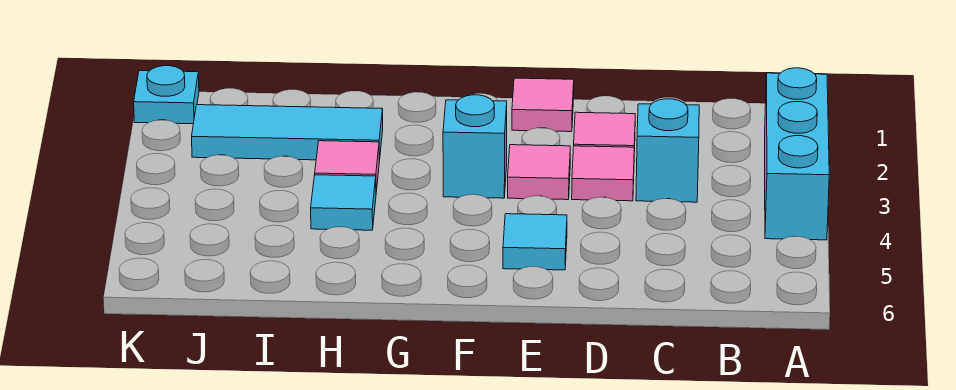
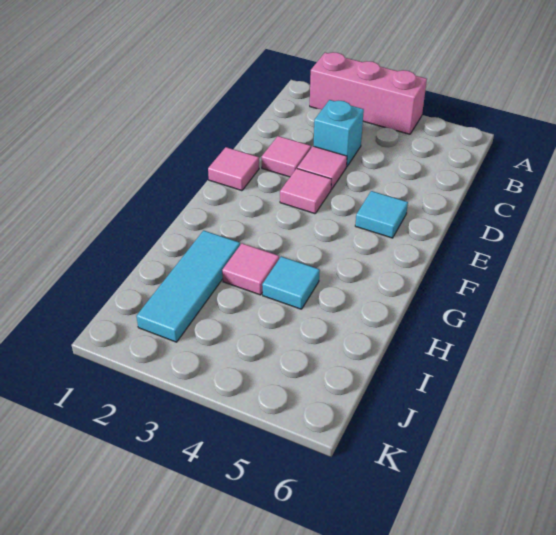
cyan 1x3 brick [765,68,829,240] -> pink 1x3 brick [310,52,427,134]
cyan 1x1 brick [443,95,507,198] -> none
cyan 1x1 plate [134,66,199,124] -> none

